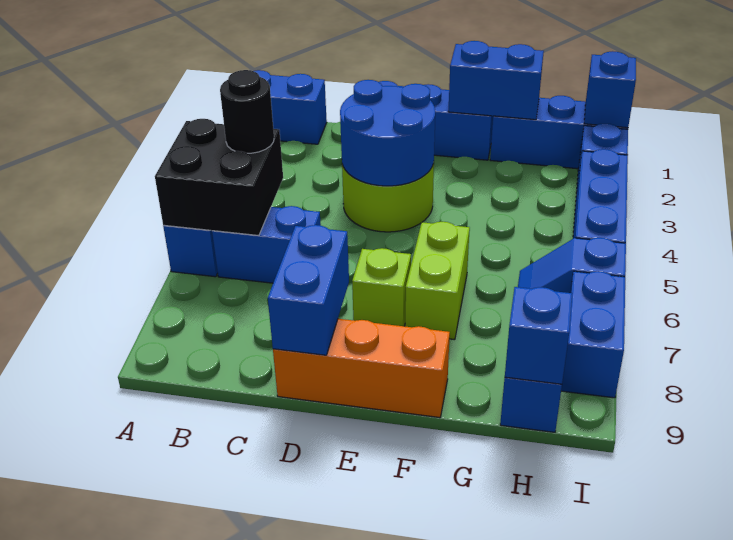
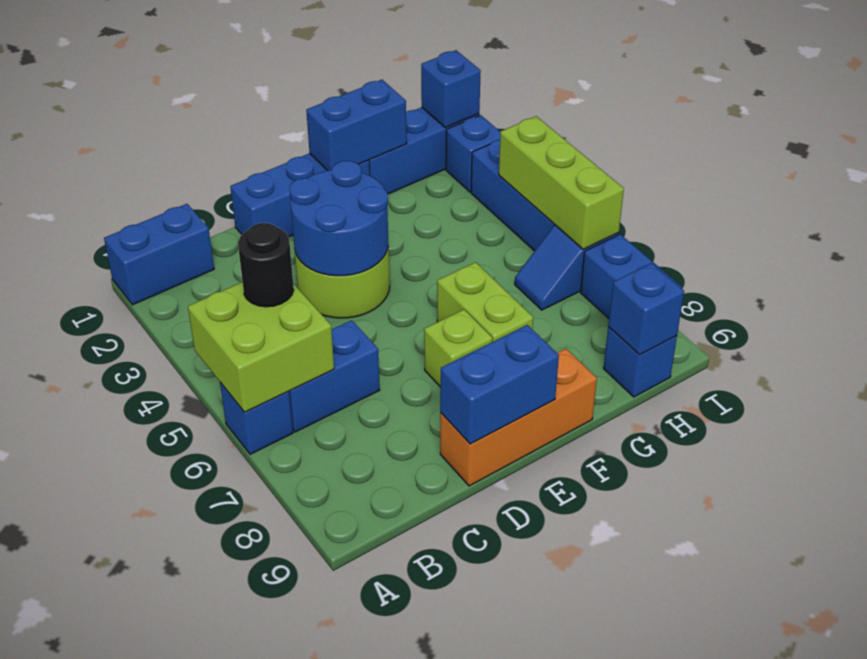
black 2x2 brick [155,119,283,236] -> lime 2x2 brick [188,282,334,412]
blue 1x2 brick [268,225,349,355] -> blue 1x2 brick turned to [440,325,559,444]
none -> lime 1x3 brick [499,116,624,249]

